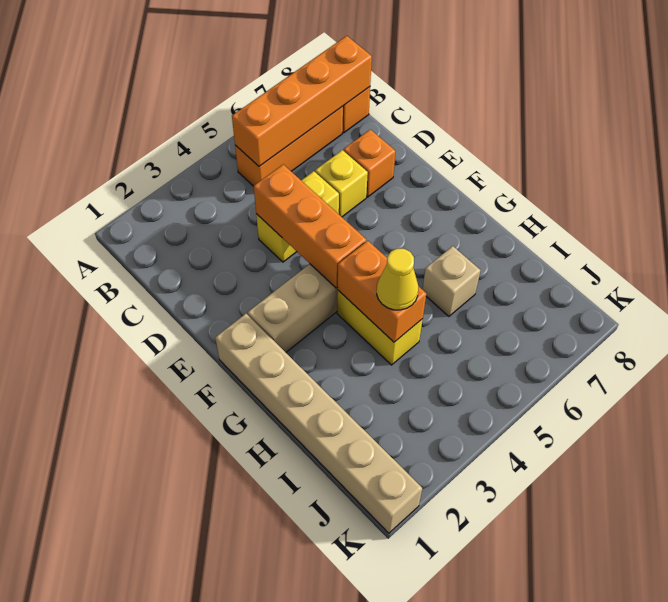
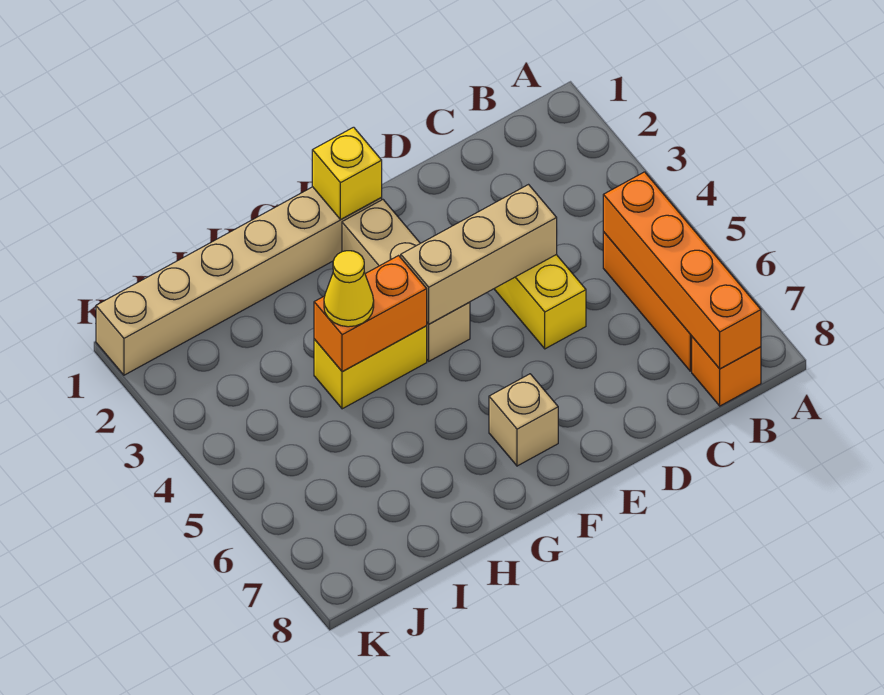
orange 1x3 brick [254,165,366,288] -> tan 1x3 brick [401,185,557,324]
yellow 1x1 brick [315,150,368,217] -> yellow 1x1 brick moved to [312,127,382,220]
orange 1x1 brick [344,129,396,197] -> none
tan 1x1 brick [422,246,481,316] -> tan 1x1 brick moved to [489,374,558,466]

